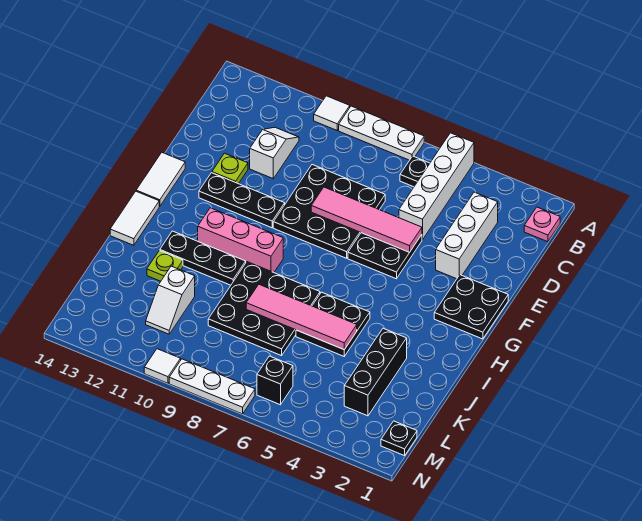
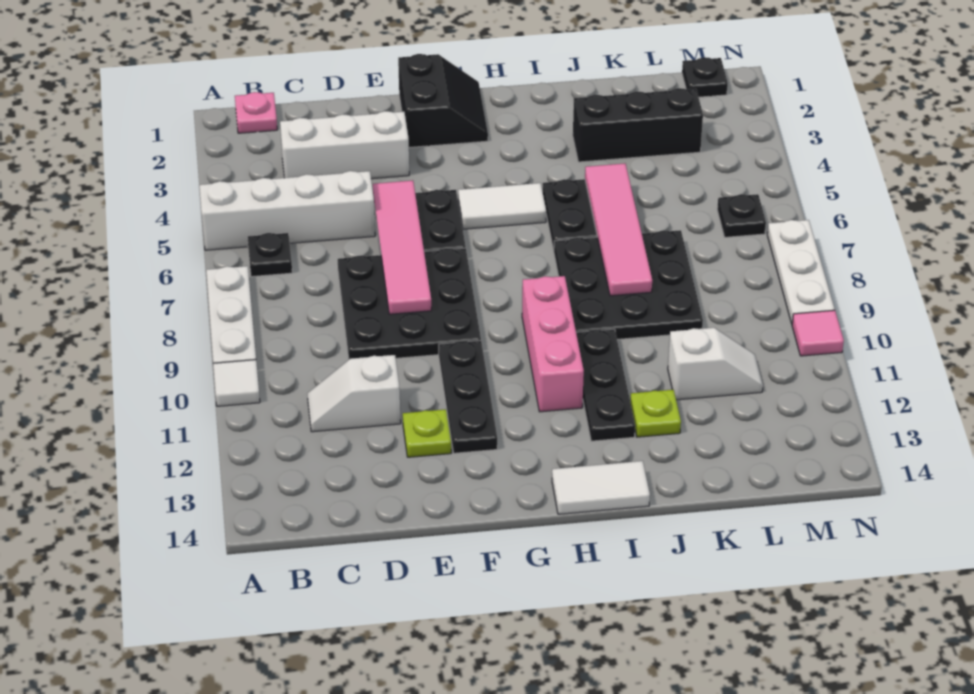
black 2x2 plate [434,275,508,339] -> black 2x2 slope [398,54,488,148]
white 1x2 tile [136,153,185,207] -> white 1x2 tile moved to [458,183,546,229]
black 1x1 brick [257,356,293,405] -> black 1x1 plate [717,194,766,237]
white 1x1 tile [144,349,181,383] -> pink 1x1 tile [792,310,844,356]

